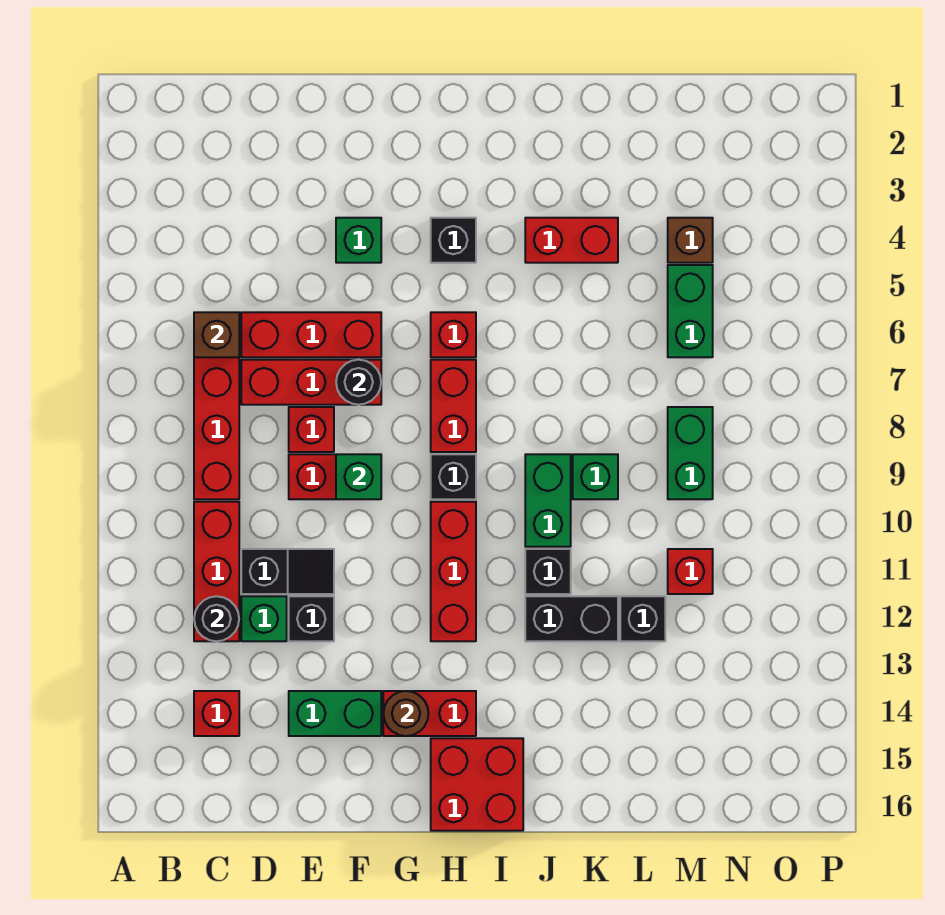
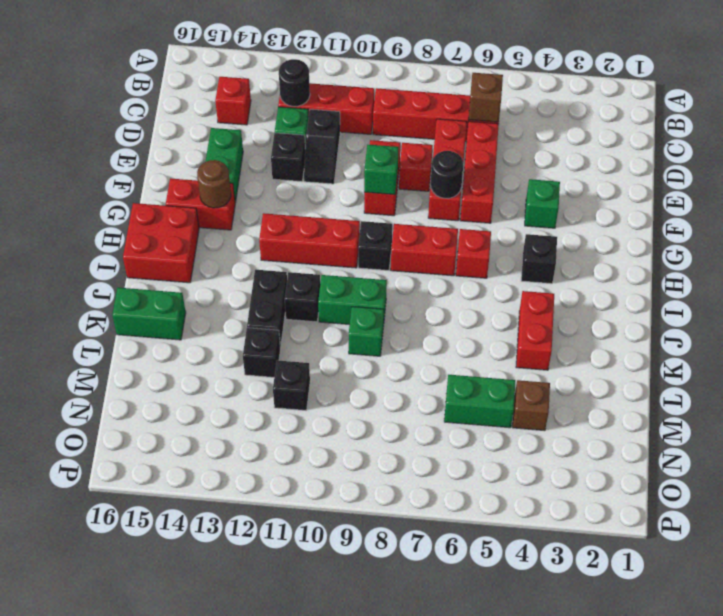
red 1x2 brick [383,691,476,736] -> red 1x2 brick turned to [166,178,235,230]
green 1x2 brick [668,407,713,499] -> green 1x2 brick moved to [112,288,186,340]
red 1x1 brick [668,549,713,594] -> black 1x1 brick [273,360,310,410]

